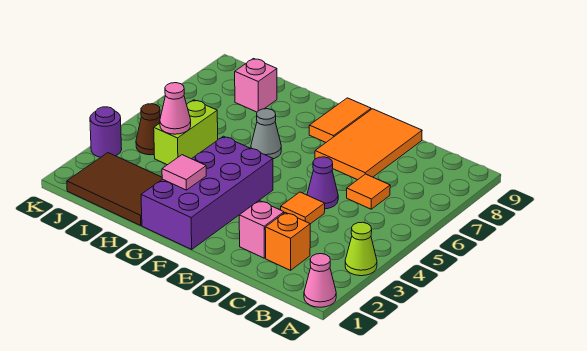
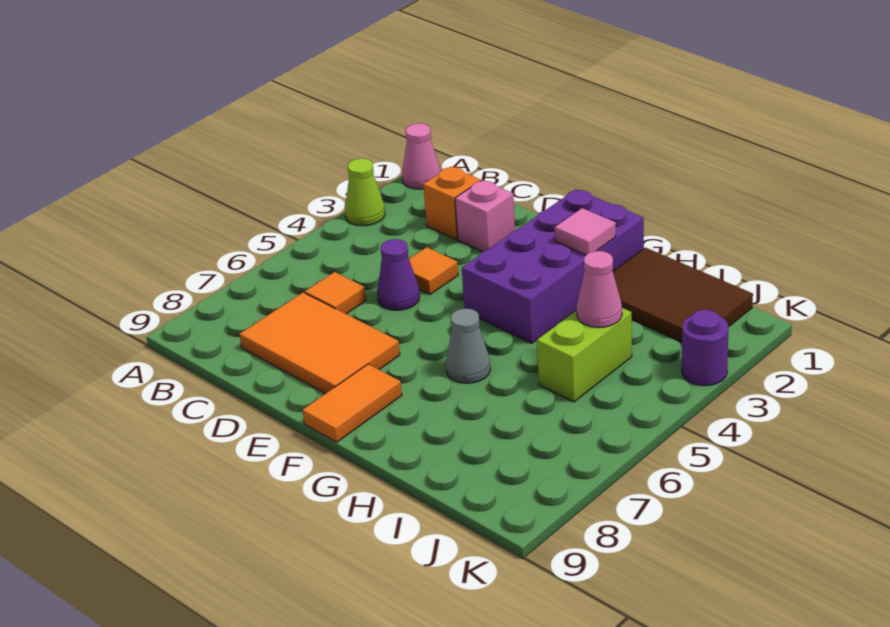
orange 2x3 tile [315,109,422,180] -> orange 2x3 tile turned to [239,292,400,394]
pink 1x1 brick [235,59,277,112] -> none
brown 1x1 cone [136,104,160,155] -> none

